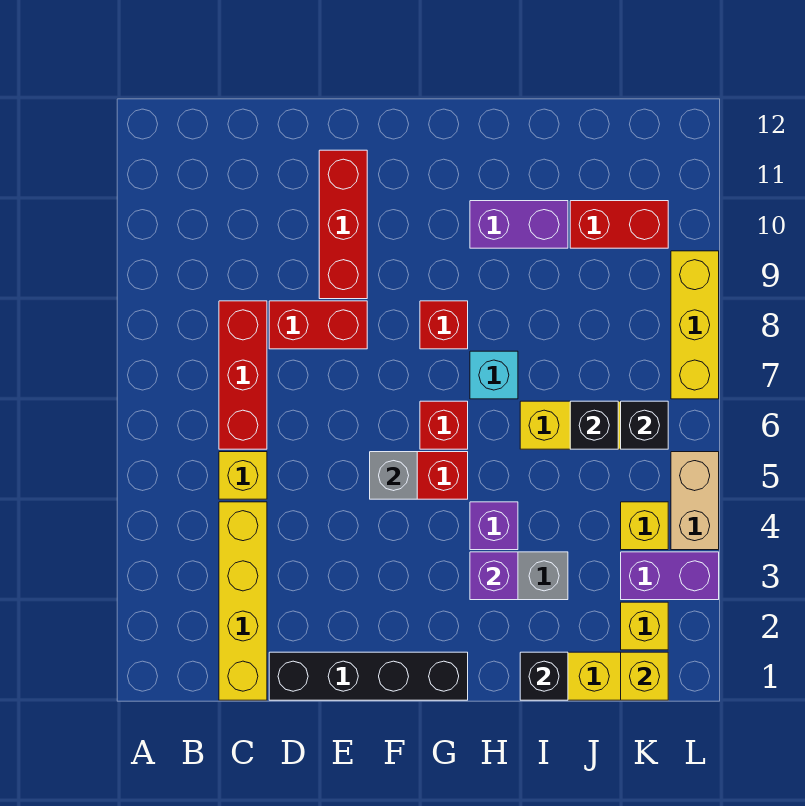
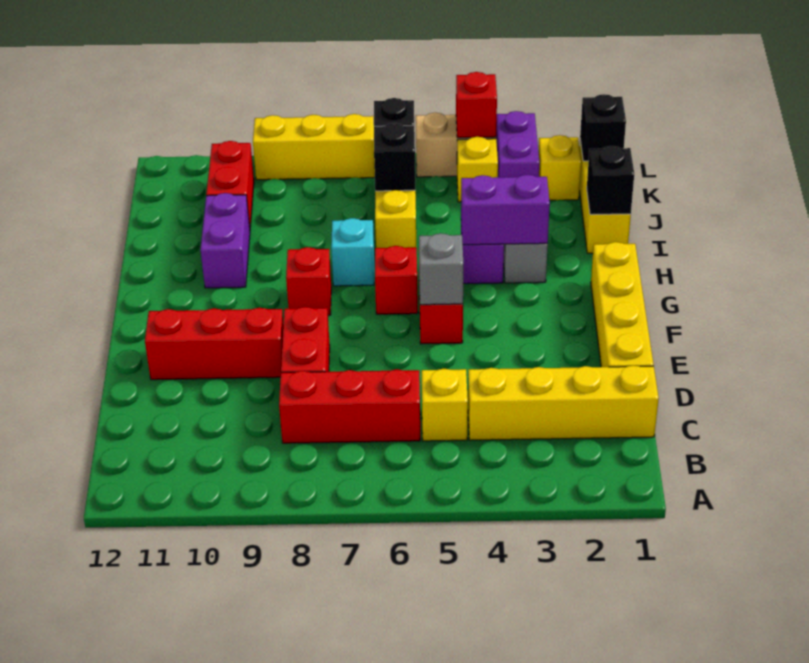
black 1x4 brick [269,652,468,700] -> yellow 1x4 brick [591,242,654,367]
purple 1x1 brick [470,552,518,600] -> purple 1x2 brick [461,175,550,245]
yellow 1x1 brick [621,652,668,700] -> black 1x1 brick [580,94,626,161]
none -> red 1x1 brick [456,72,497,138]

